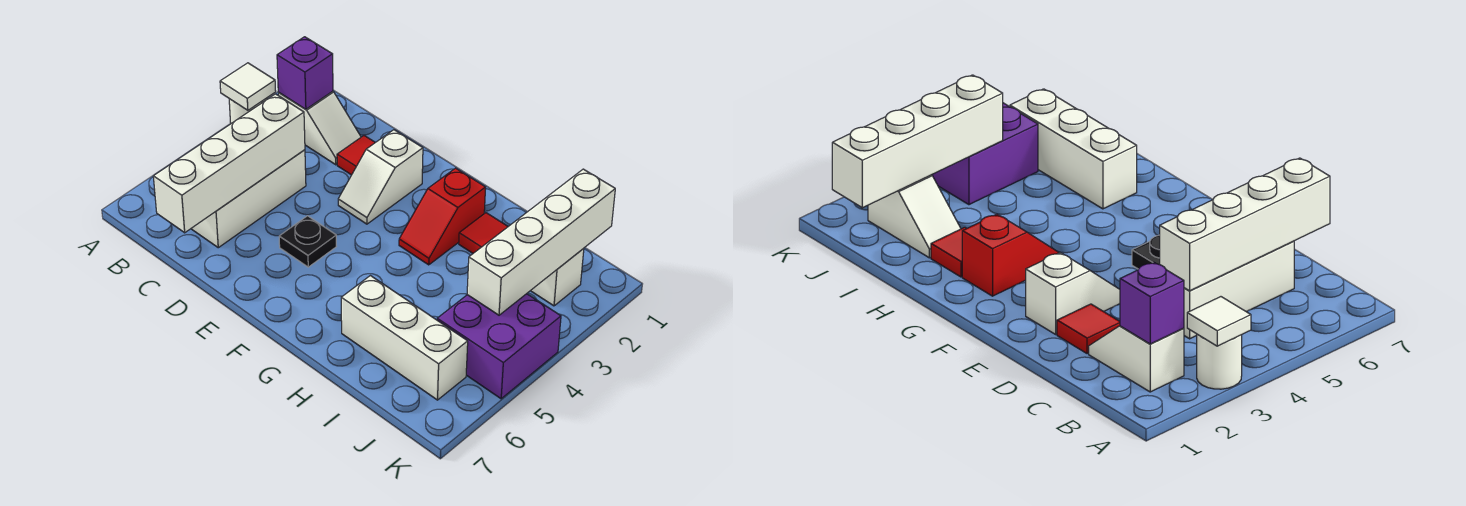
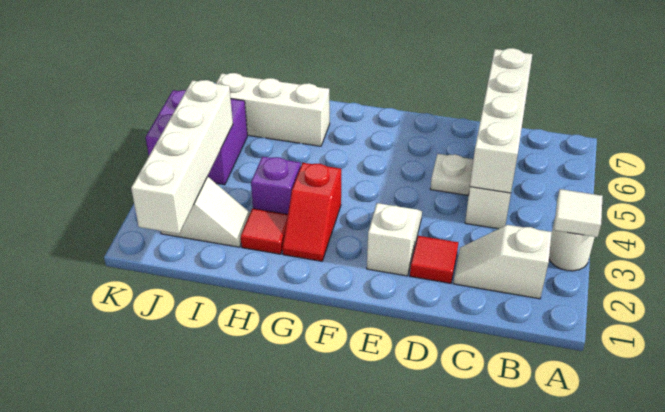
purple 1x1 brick [277,37,333,109] -> purple 1x1 brick moved to [251,156,301,214]
none -> white 1x1 plate [430,154,473,195]
black 1x1 plate [279,216,336,267] -> none
red 1x2 slope [399,168,486,265] -> red 1x2 slope turned to [282,163,341,261]

